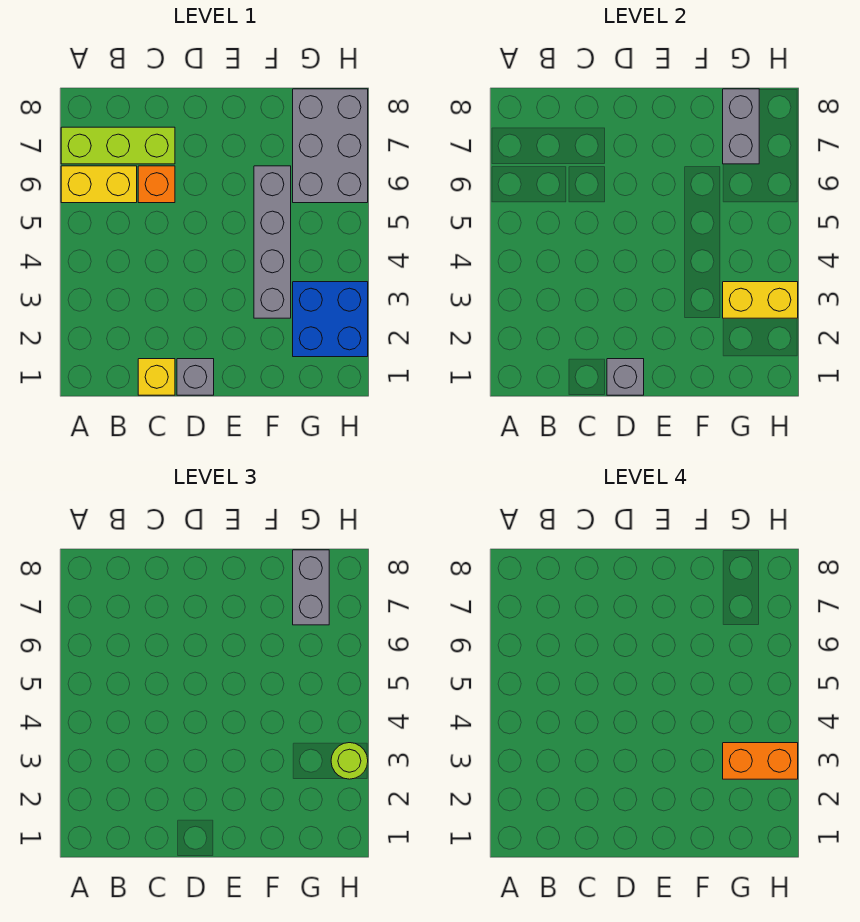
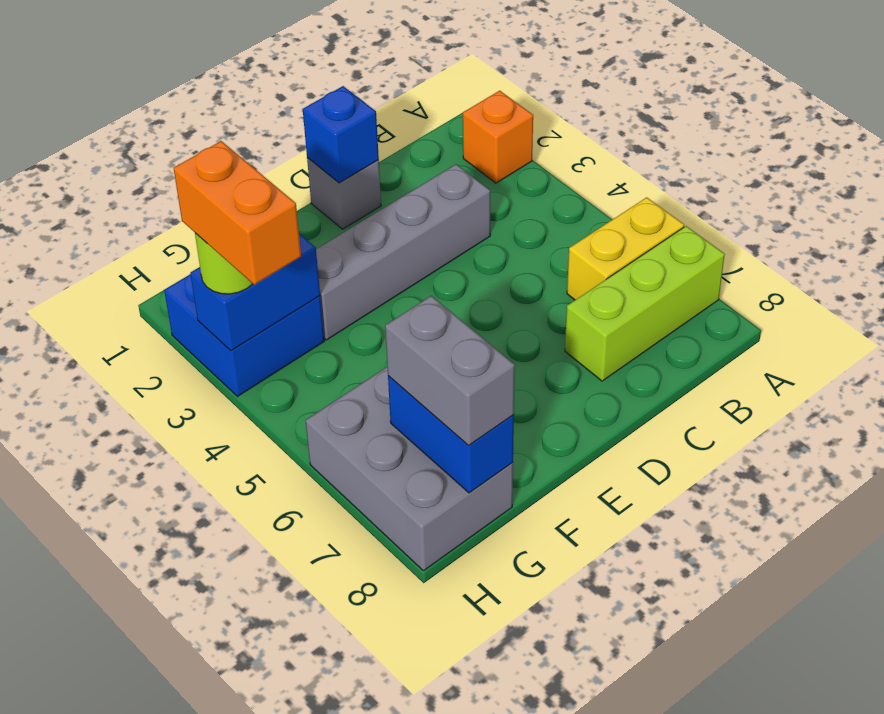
yellow 1x1 brick [138,359,175,395] -> none
orange 1x1 brick [138,166,175,203] -> orange 1x1 brick moved to [463,91,533,183]
grey 1x1 brick [607,359,644,395] -> blue 1x1 brick [303,86,379,183]
grey 1x4 brick [254,166,291,318] -> grey 1x4 brick turned to [316,164,490,340]
yellow 1x2 brick [723,282,798,318] -> blue 1x2 brick [190,234,320,351]
orange 1x2 brick [723,743,798,779] -> orange 1x2 brick turned to [174,141,301,285]
grey 1x2 brick [723,89,759,164] -> blue 1x2 brick [388,376,514,493]

